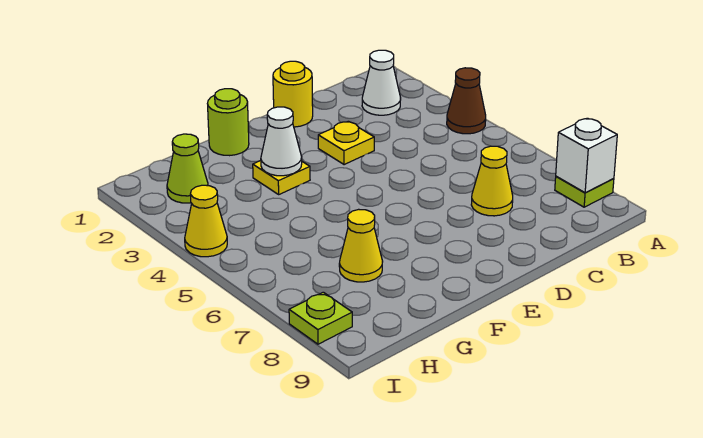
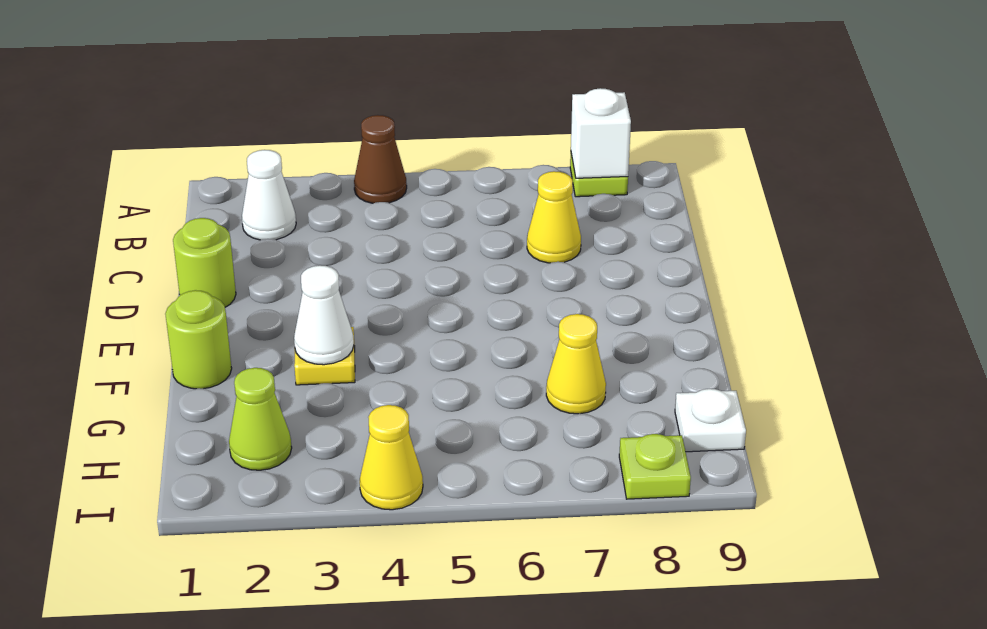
yellow 1x1 round brick [273,61,313,127] -> lime 1x1 round brick [173,218,236,307]
yellow 1x1 plate [318,121,374,165] -> none
none -> white 1x1 plate [675,389,746,452]

